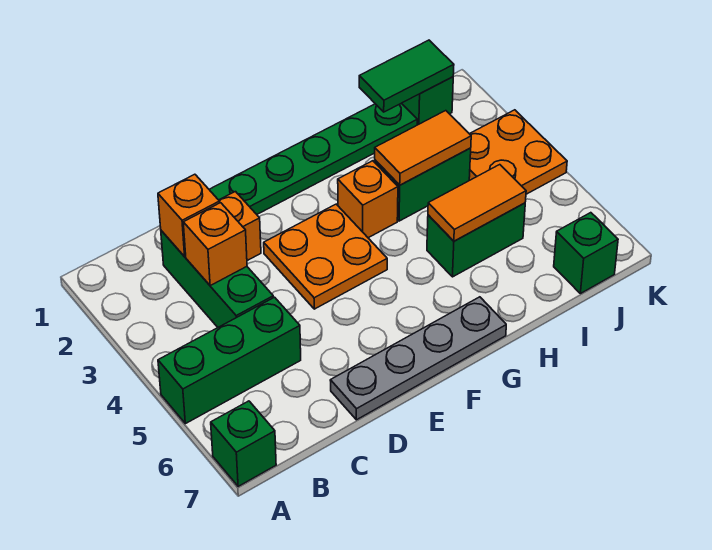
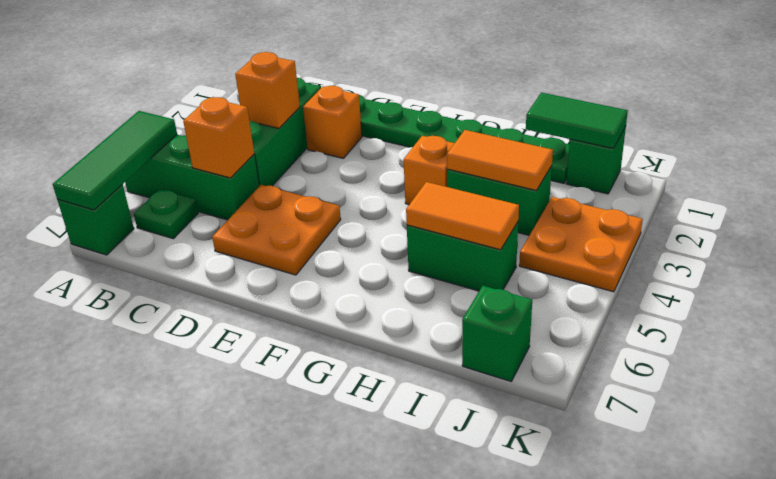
none -> green 1x3 tile [53,111,177,210]
none -> green 1x1 plate [134,189,198,239]
orange 1x1 brick [158,174,220,257] -> orange 1x1 brick moved to [183,97,254,178]
grey 1x4 plate [330,297,506,420] -> none
orange 2x2 plate [264,204,387,309] -> orange 2x2 plate moved to [212,185,341,275]

